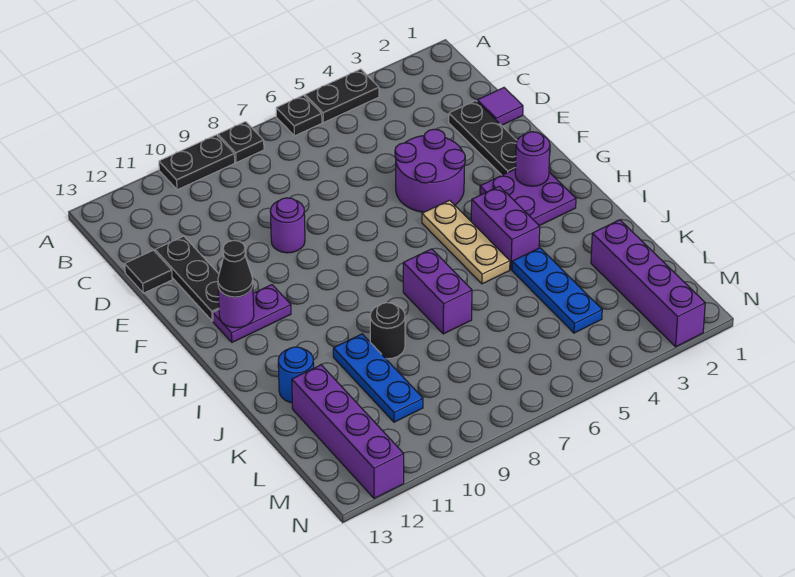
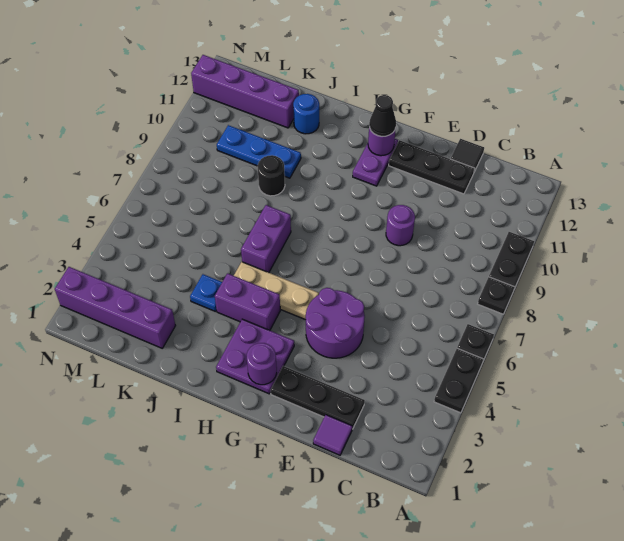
purple 1x2 brick [403,249,472,334] -> purple 1x2 brick turned to [241,205,291,272]
blue 1x3 plate [512,248,602,333] -> blue 1x1 plate [190,274,222,312]

